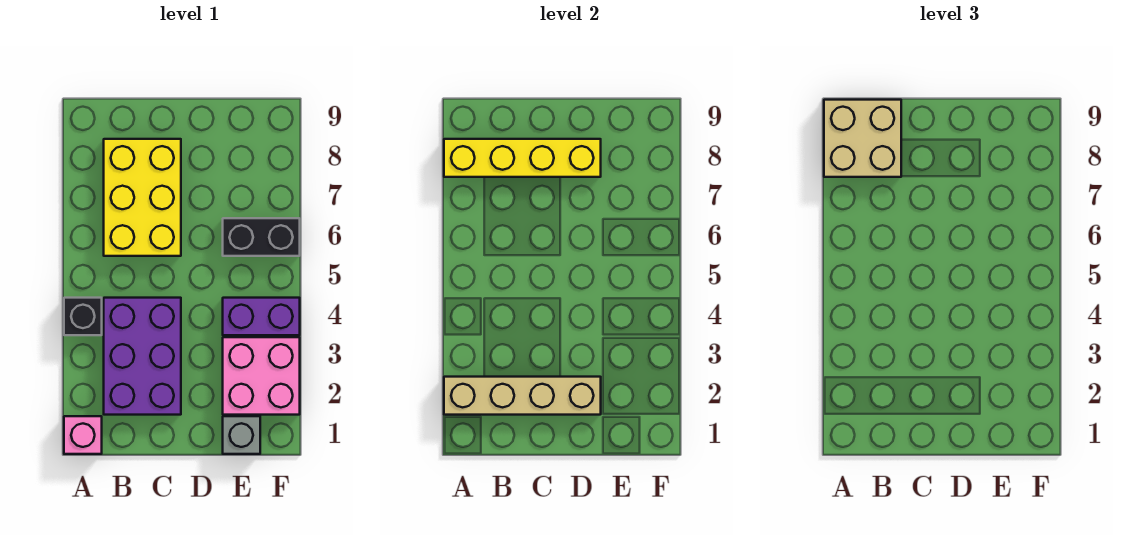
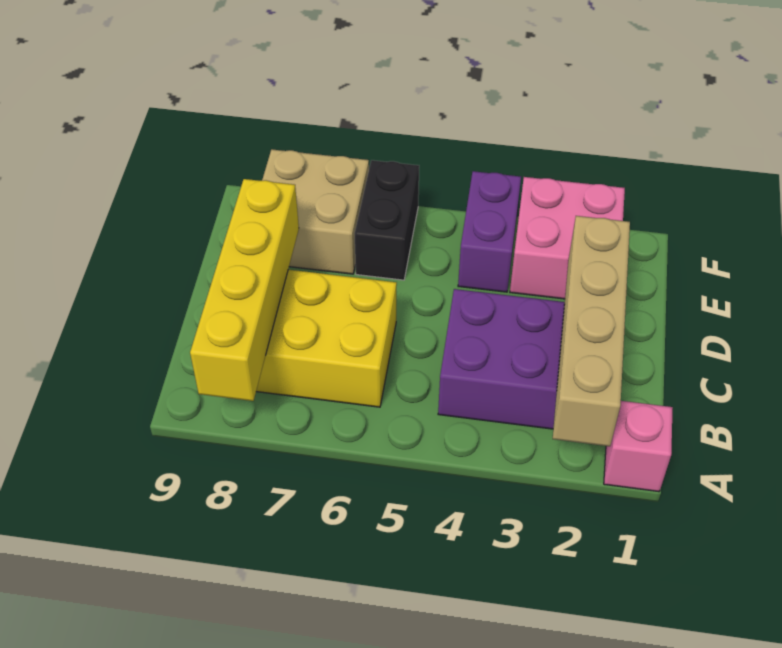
black 1x1 brick [64,298,102,335] -> none
tan 2x2 brick [824,100,901,177] -> tan 2x2 brick moved to [262,149,369,274]
grey 1x1 brick [223,416,260,454] -> none

